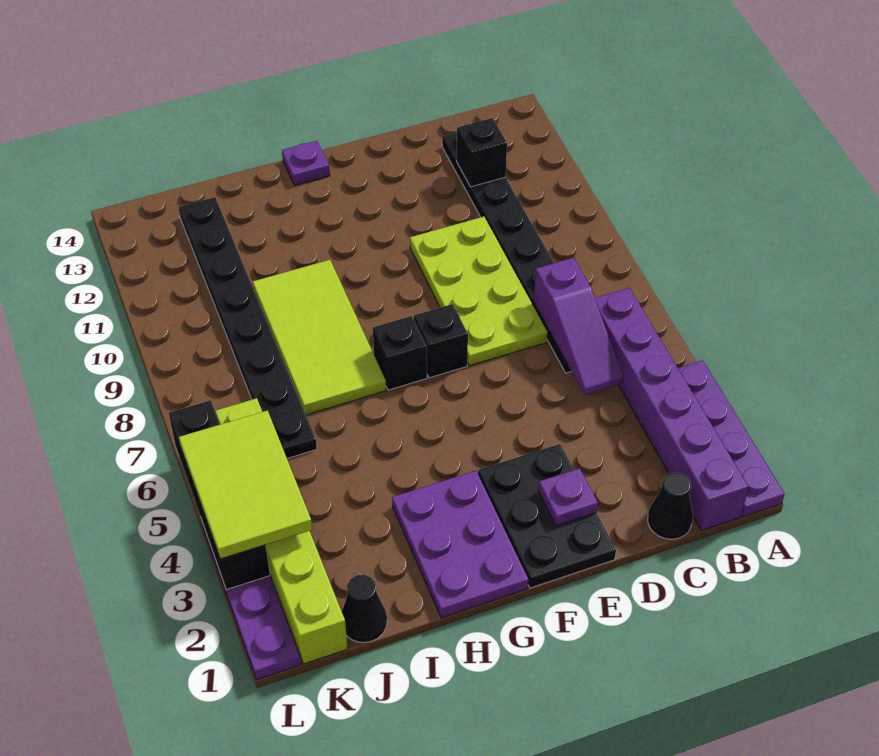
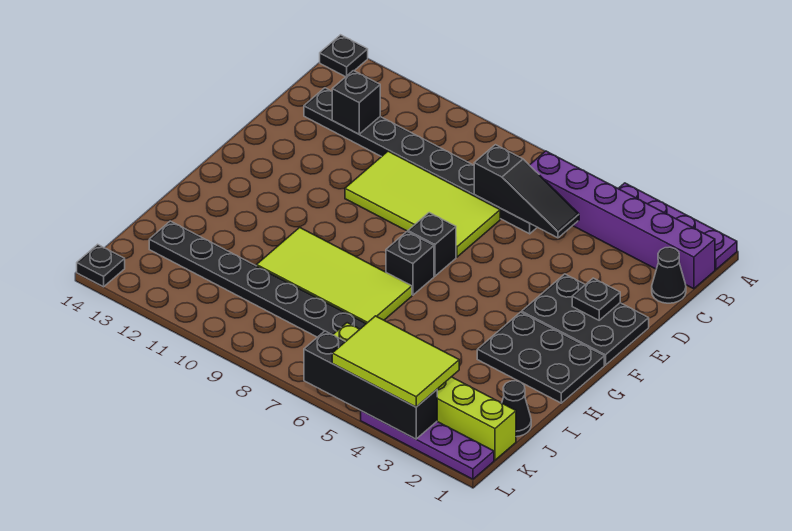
none -> black 1x1 plate [320,35,368,77]
purple 1x3 slope [534,258,624,395] -> black 1x3 slope [474,145,579,238]
lime 2x4 plate [410,217,547,366] -> lime 2x4 tile [345,151,500,257]
purple 1x1 plate [538,468,598,526] -> black 1x1 plate [572,278,620,320]
purple 2x3 plate [392,471,529,618] -> black 2x3 plate [477,312,604,403]
purple 1x1 plate [282,141,330,186] -> none
none -> black 1x1 plate [77,244,125,287]

